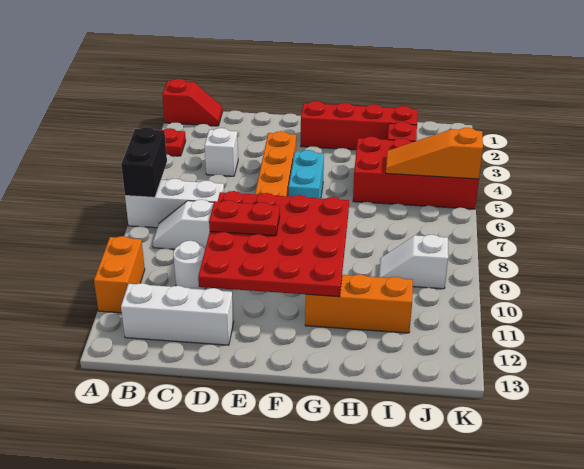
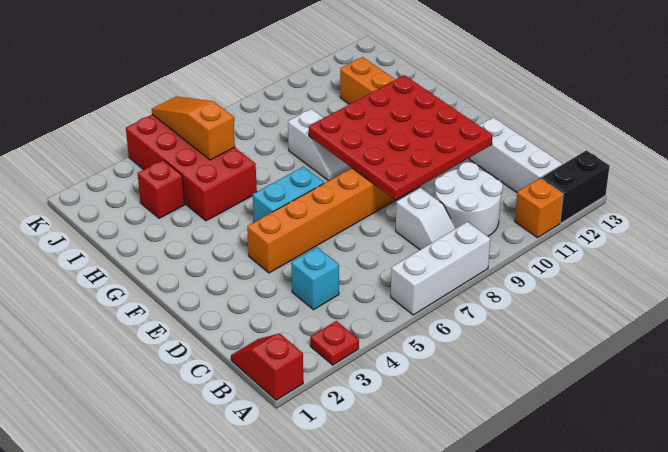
black 1x2 brick [121,127,167,197] -> black 1x2 brick moved to [541,150,610,223]
white 1x3 brick [125,179,224,228] -> white 1x3 brick turned to [391,222,490,315]
orange 1x2 brick [94,236,145,313] -> orange 1x1 brick [515,178,563,238]
white 1x1 brick [205,128,238,176] -> cyan 1x1 brick [291,247,339,310]
white 1x1 round brick [173,241,206,289] -> white 2x2 round brick [435,162,503,236]
red 1x2 plate [209,200,280,236] -> none
red 1x4 brick [301,101,417,150] -> none
orange 1x3 slope [386,128,483,179] -> orange 1x3 slope turned to [152,96,235,160]
white 1x2 slope [379,235,448,289] -> white 1x2 slope moved to [288,109,351,181]

